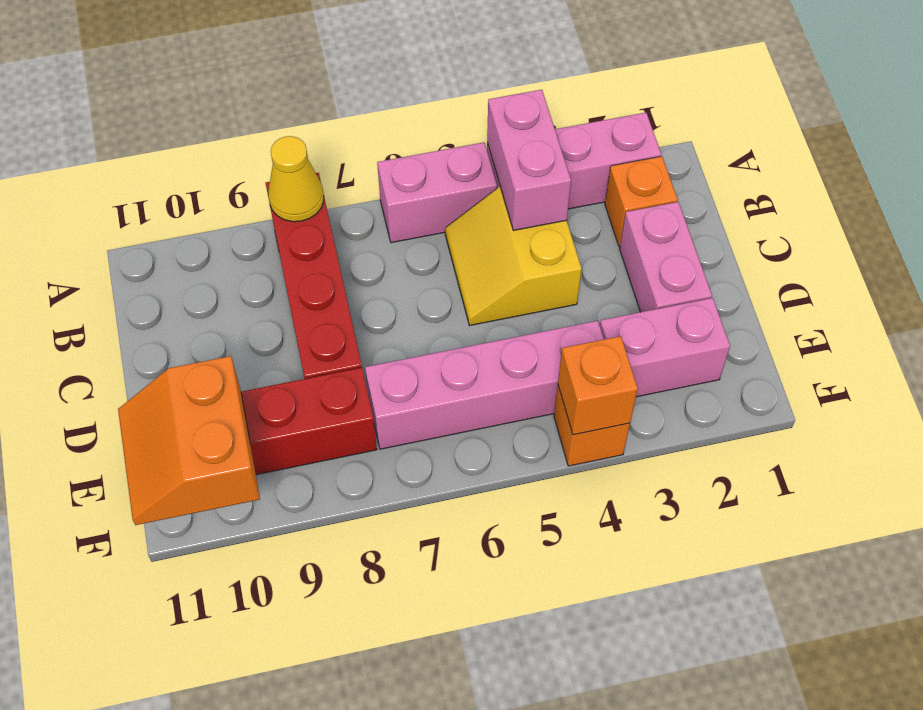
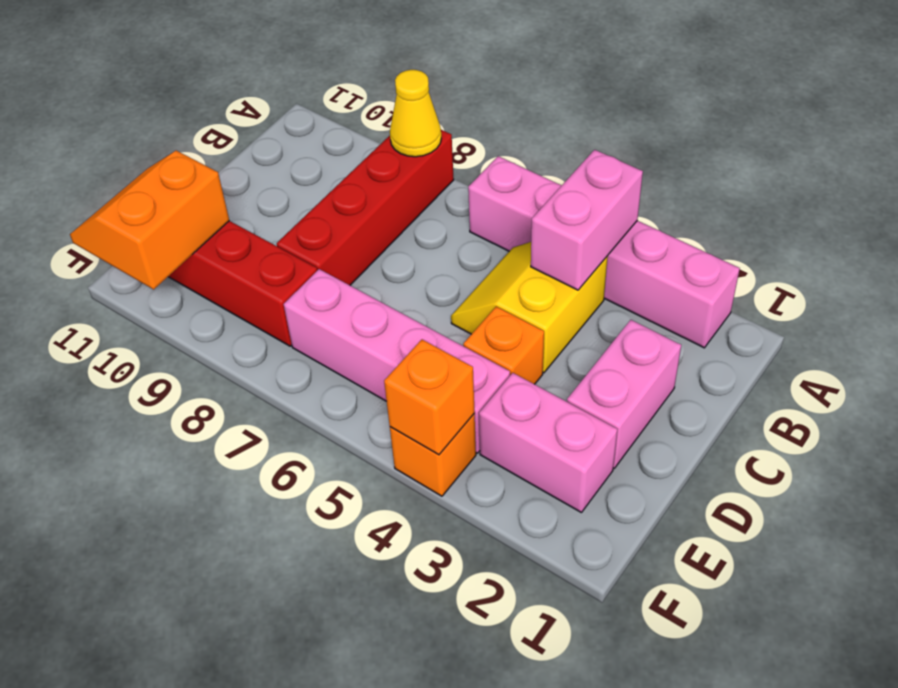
orange 1x1 brick [605,156,678,247] -> orange 1x1 brick moved to [463,307,544,384]

